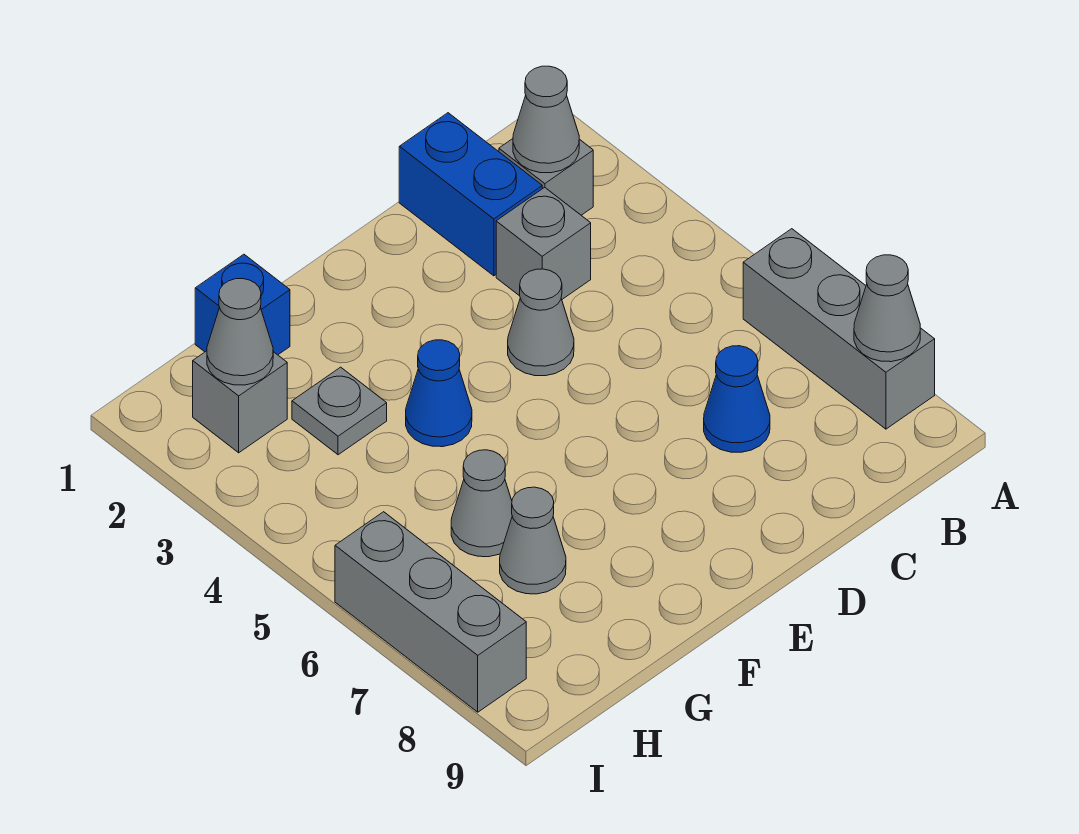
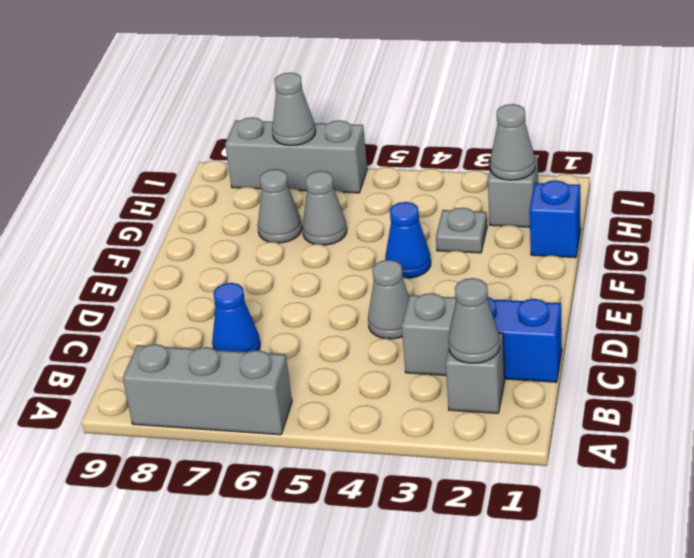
grey 1x1 cone [854,255,920,362] -> grey 1x1 cone moved to [272,73,315,146]

